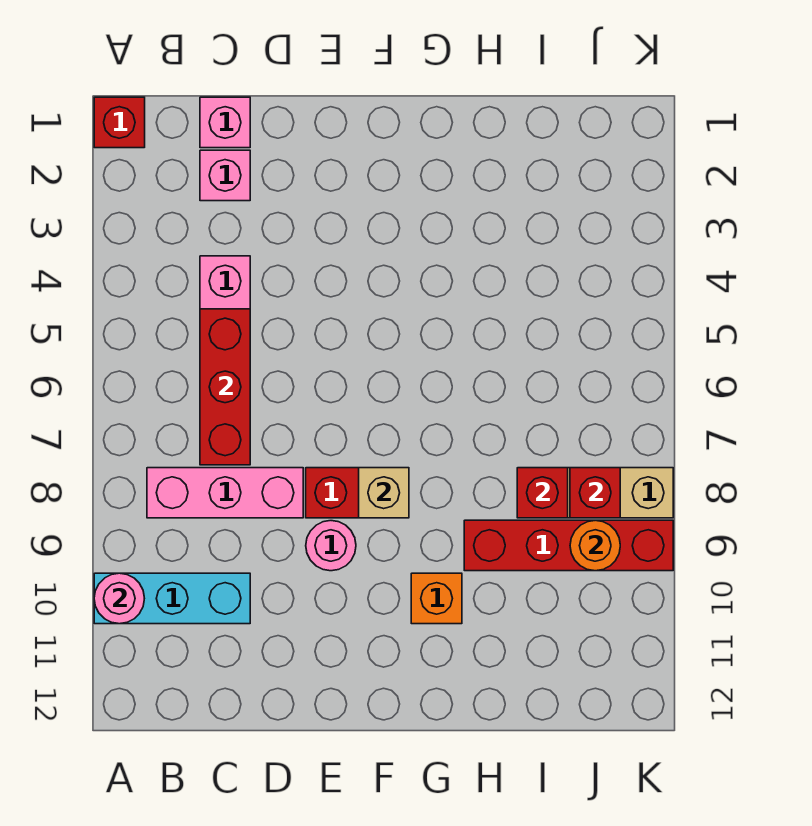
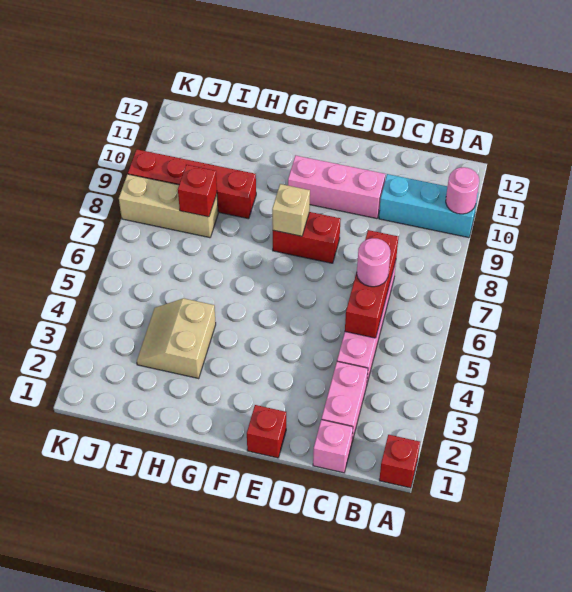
pink 1x3 brick [147,468,303,518] -> pink 1x3 brick moved to [288,155,385,219]
pink 1x1 brick [200,150,250,201] -> pink 1x2 brick [322,361,368,441]
pink 1x1 round brick [306,521,356,571] -> pink 1x1 round brick moved to [357,238,390,287]
orange 1x1 brick [411,573,462,624] -> none
none -> tan 2x2 slope [137,298,216,378]
red 1x1 brick [570,468,620,518] -> red 1x1 brick moved to [247,405,286,458]
orange 1x1 round brick [570,520,620,571] -> none

